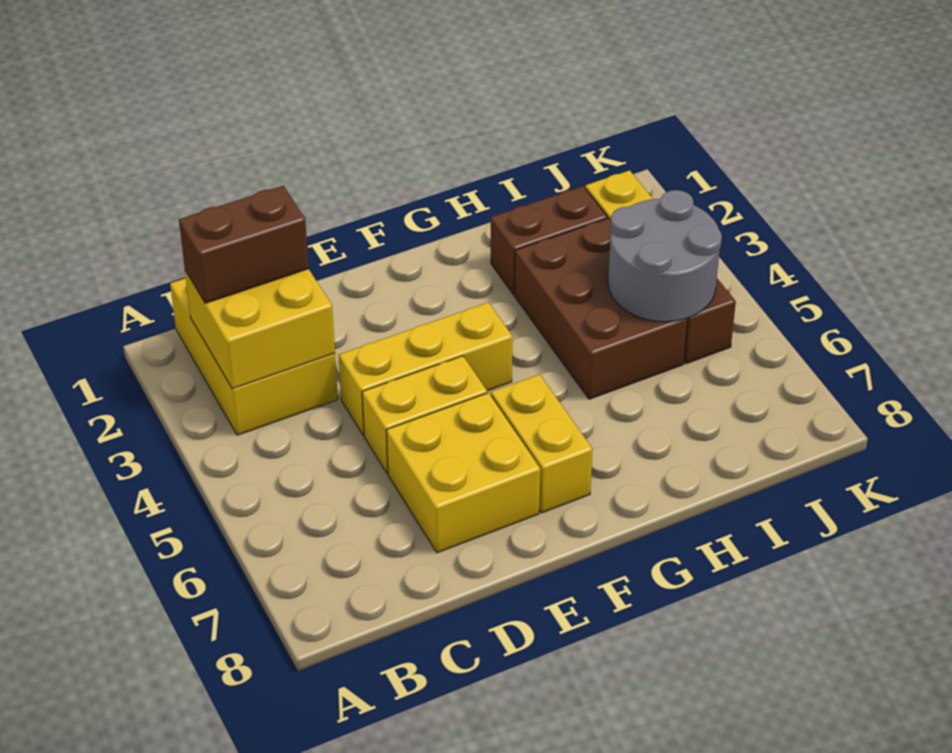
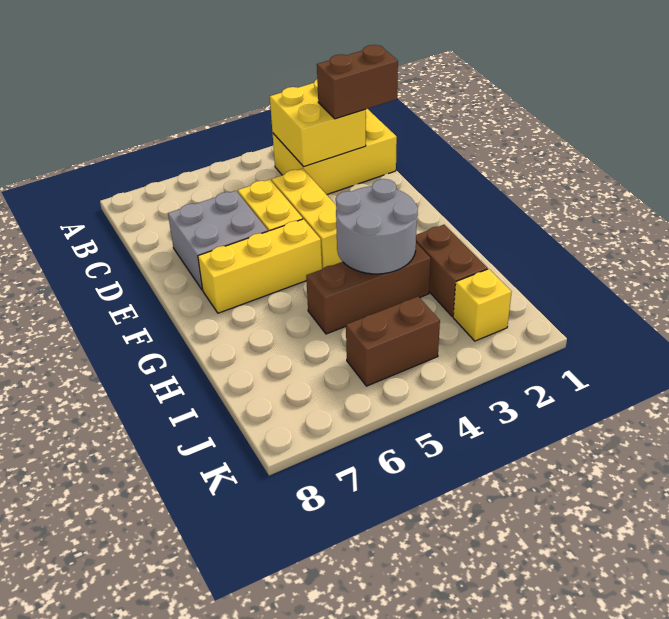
brown 1x2 brick [179,186,309,303] -> brown 1x2 brick turned to [317,45,398,119]
yellow 2x2 brick [386,393,540,553] -> grey 2x2 brick [168,191,268,290]
yellow 1x2 brick [491,374,593,513] -> yellow 1x3 brick [198,219,322,313]
brown 2x3 brick [514,218,687,399] -> brown 1x3 brick [306,243,431,334]
grey 2x2 round brick [608,190,722,322] -> grey 2x2 round brick moved to [336,179,418,274]

